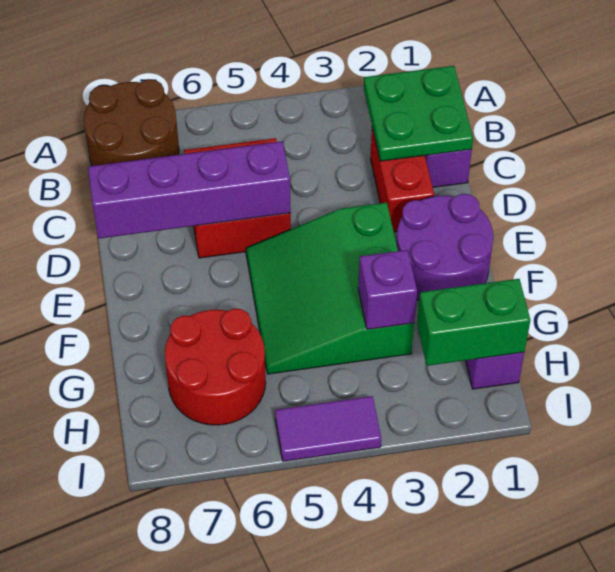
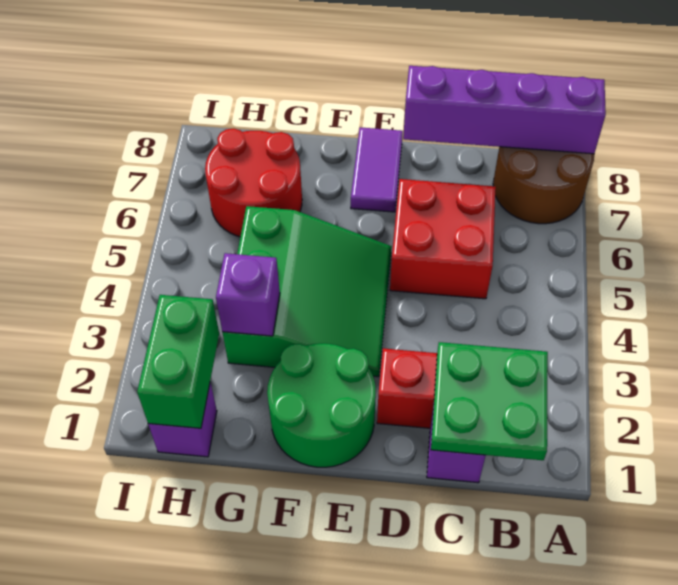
purple 1x4 brick [88,141,291,239] -> purple 1x4 brick turned to [403,66,606,154]
purple 2x2 round brick [397,194,493,300] -> green 2x2 round brick [267,343,376,467]
green 3x3 slope [246,203,414,374] -> green 3x3 slope turned to [222,206,392,377]
purple 1x2 tile [275,396,381,461] -> purple 1x2 tile moved to [351,127,403,212]

